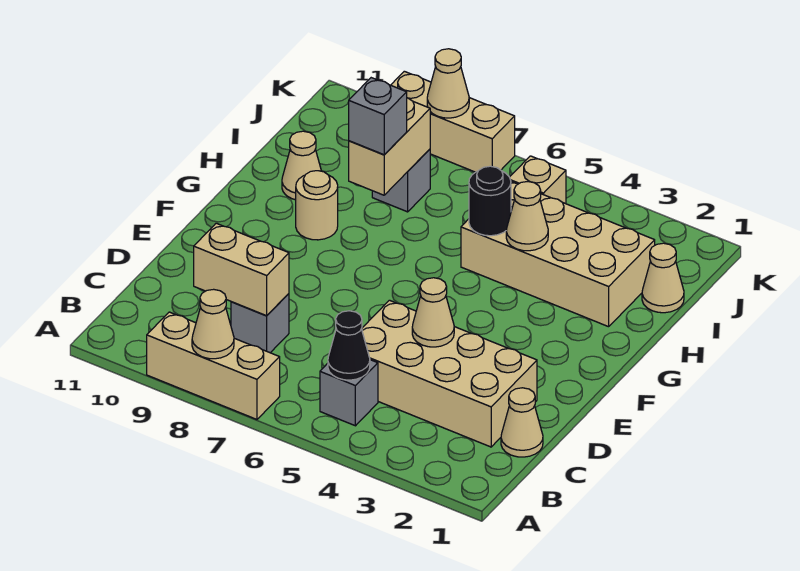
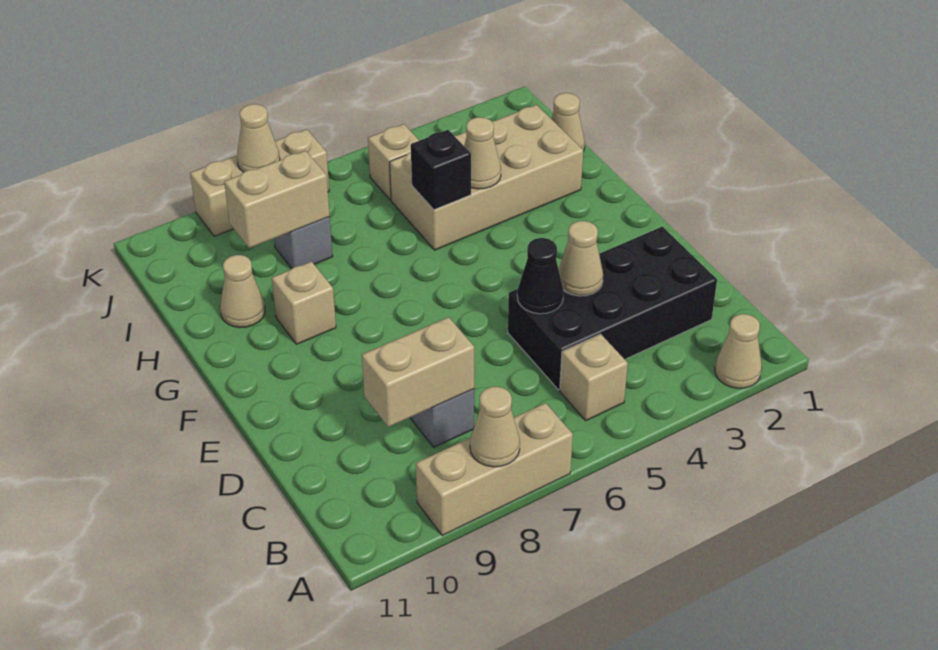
grey 1x1 brick [320,360,378,426] -> tan 1x1 brick [560,334,628,421]
black 1x1 cone [328,311,370,380] -> black 1x1 cone moved to [517,238,563,314]
tan 1x1 cone [501,388,543,457] -> tan 1x1 cone moved to [715,314,762,388]
tan 2x4 brick [362,300,537,447] -> black 2x4 brick [508,227,717,390]
tan 1x1 round brick [296,171,338,240] -> tan 1x1 brick [272,262,336,344]
black 1x1 round brick [469,166,511,236] -> black 1x1 brick [411,130,471,210]
tan 1x2 brick [349,98,430,195] -> tan 1x2 brick turned to [224,151,330,248]
grey 1x1 brick [349,78,407,155] -> none

